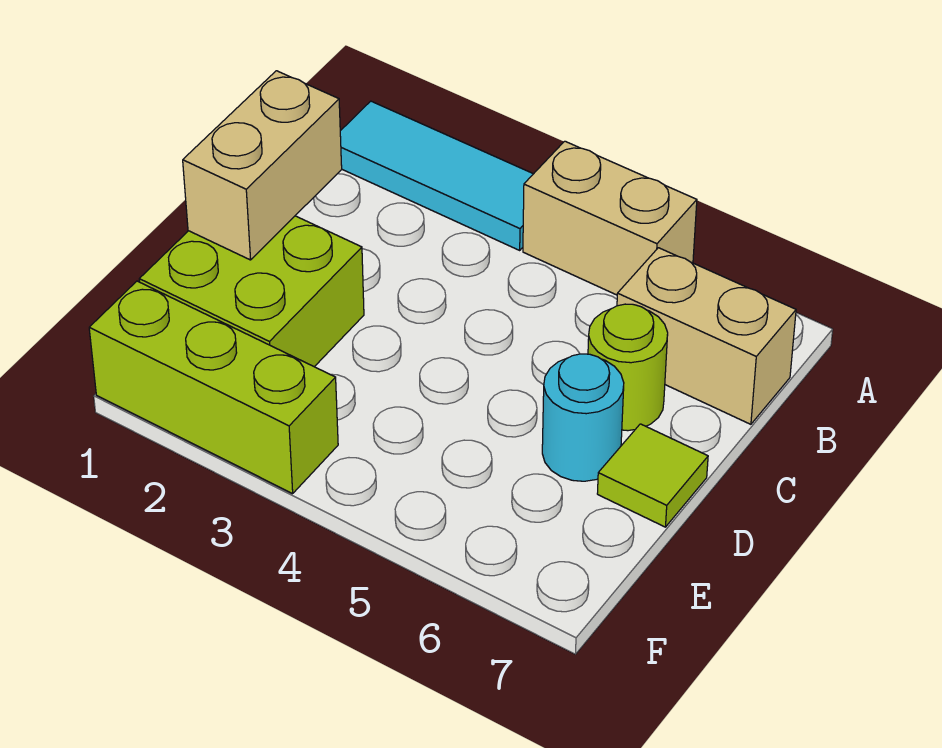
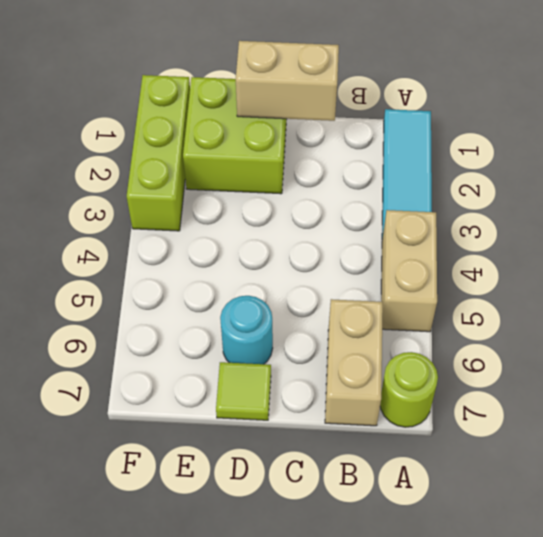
lime 1x1 round brick [588,304,668,431] -> lime 1x1 round brick moved to [380,352,438,427]

